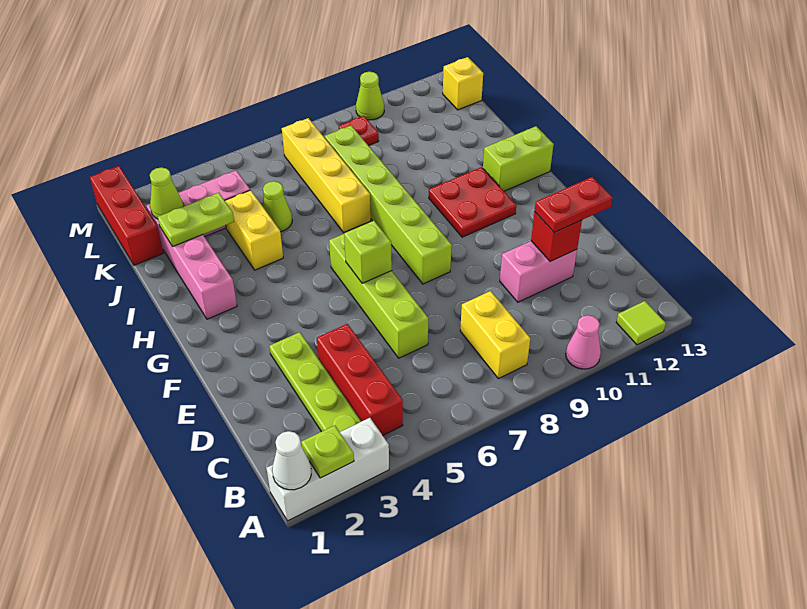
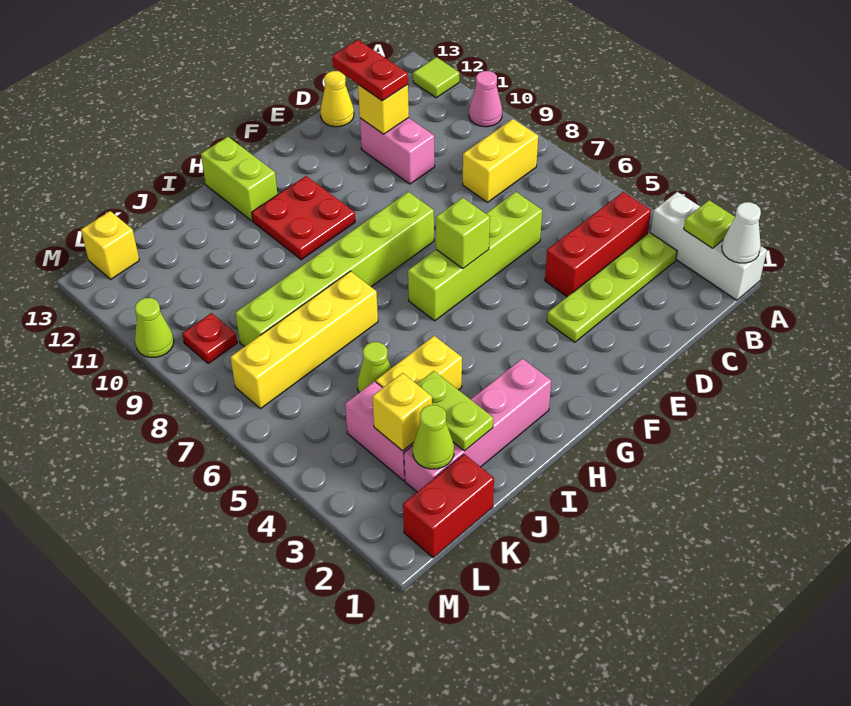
red 1x1 brick [531,212,582,262] -> yellow 1x1 brick [358,85,409,134]
none -> yellow 1x1 cone [320,71,354,127]
red 1x3 brick [90,166,163,265] -> red 1x2 brick [403,454,494,558]
none -> yellow 1x1 brick [372,373,432,451]

